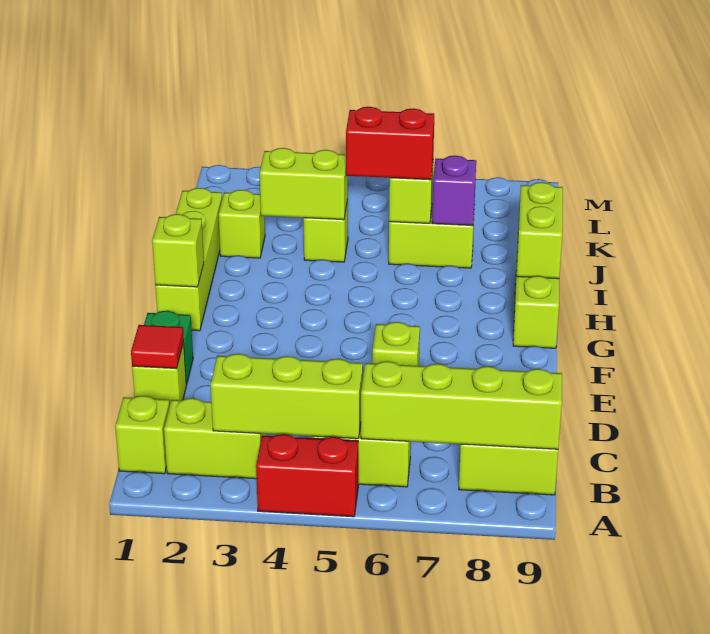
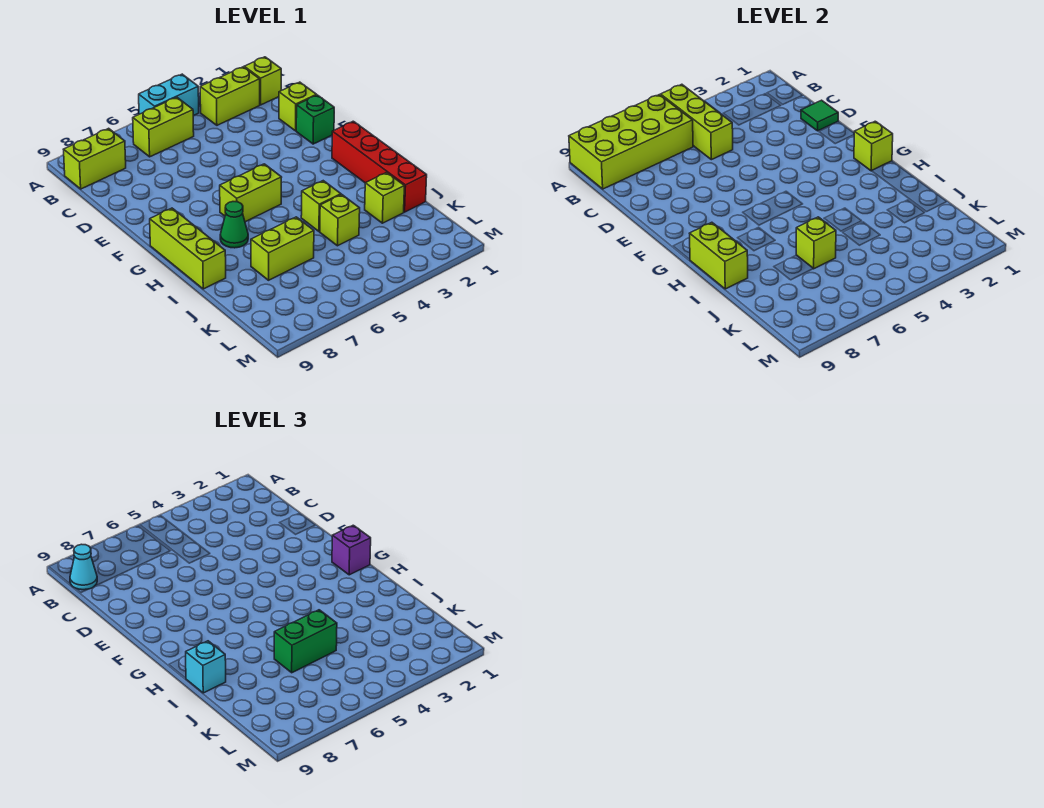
red 1x2 brick [256,434,358,517] -> cyan 1x2 brick [139,74,199,116]
lime 1x3 brick [211,354,363,439] -> lime 1x3 brick turned to [661,84,733,160]
lime 1x4 brick [361,361,562,449] -> lime 2x4 brick [569,95,693,189]
none -> cyan 1x1 cone [70,544,97,590]
red 1x1 tile [131,325,184,369] -> green 1x1 tile [801,100,838,131]
lime 1x1 brick [372,322,420,366] -> lime 1x1 brick moved to [301,181,341,231]
lime 1x4 brick [155,188,222,331] -> red 1x4 brick [332,121,427,212]
none -> green 1x1 cone [220,202,248,248]
none -> cyan 1x1 brick [186,641,226,693]
lime 1x2 brick [260,148,348,220] -> lime 1x2 brick moved to [220,164,282,222]
red 1x2 brick [346,107,434,180] -> green 1x2 brick [274,610,337,673]
purple 1x1 brick [432,156,476,225] -> purple 1x1 brick moved to [332,525,371,575]

